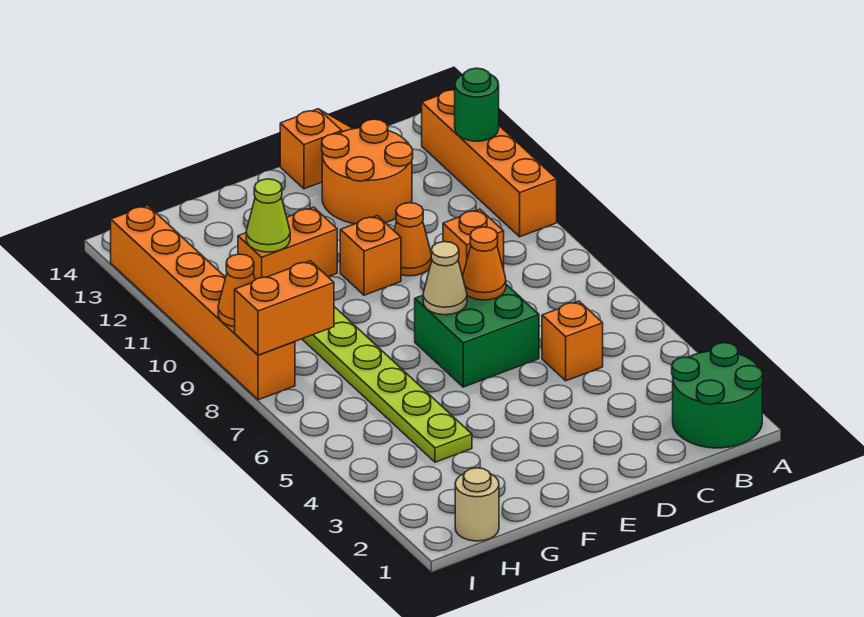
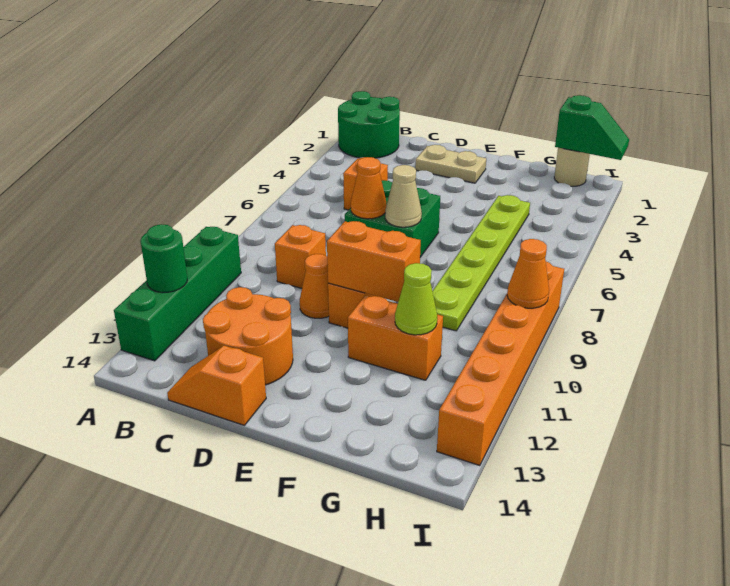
orange 1x4 brick [422,90,557,237] -> green 1x4 brick [114,227,241,361]
none -> tan 1x2 plate [415,145,486,183]
none -> green 1x2 slope [555,95,629,160]
orange 1x2 brick [235,261,334,355] -> orange 1x2 brick moved to [327,221,421,302]

